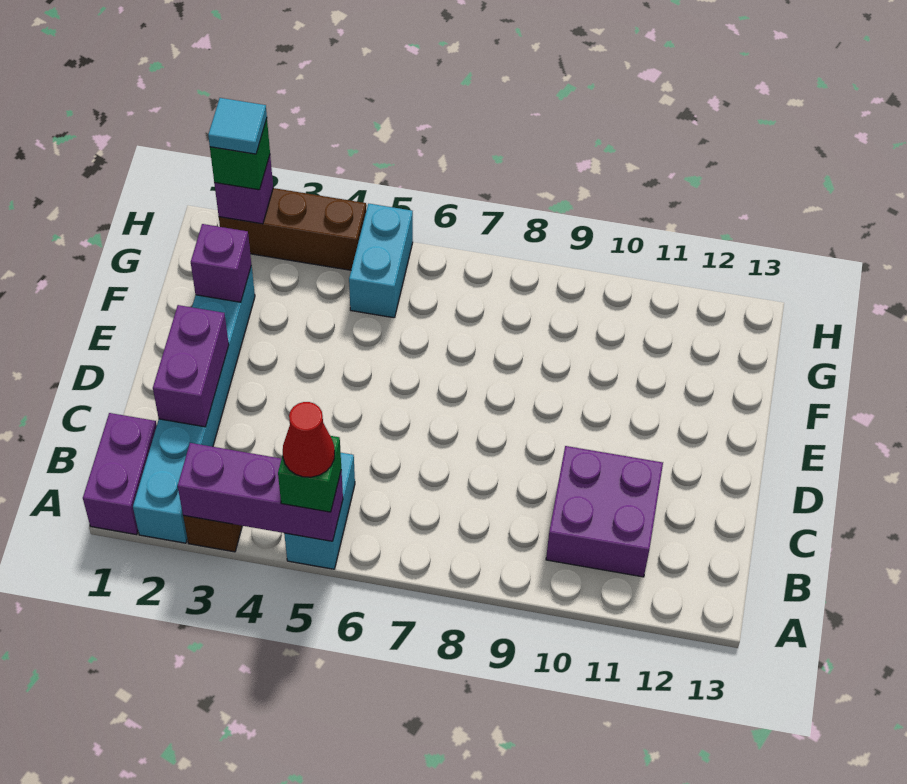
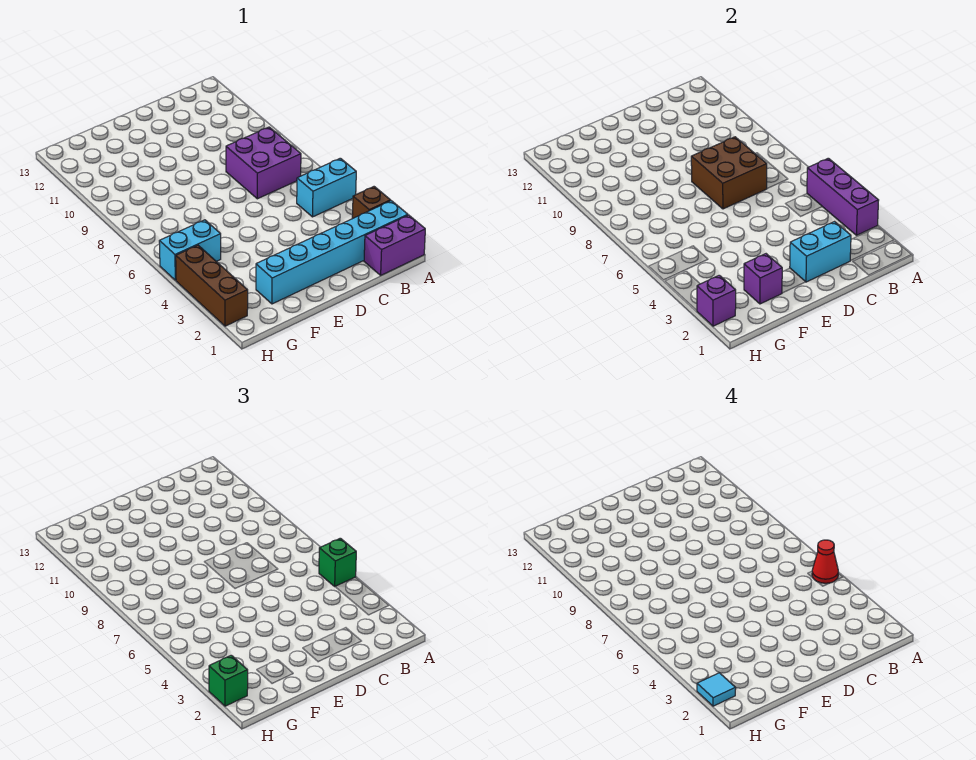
purple 2x2 brick [546,446,663,577] -> purple 2x2 brick moved to [226,127,301,199]
purple 1x2 brick [153,305,229,427] -> cyan 1x2 brick [790,222,851,282]
none -> brown 2x2 brick [691,137,767,209]

